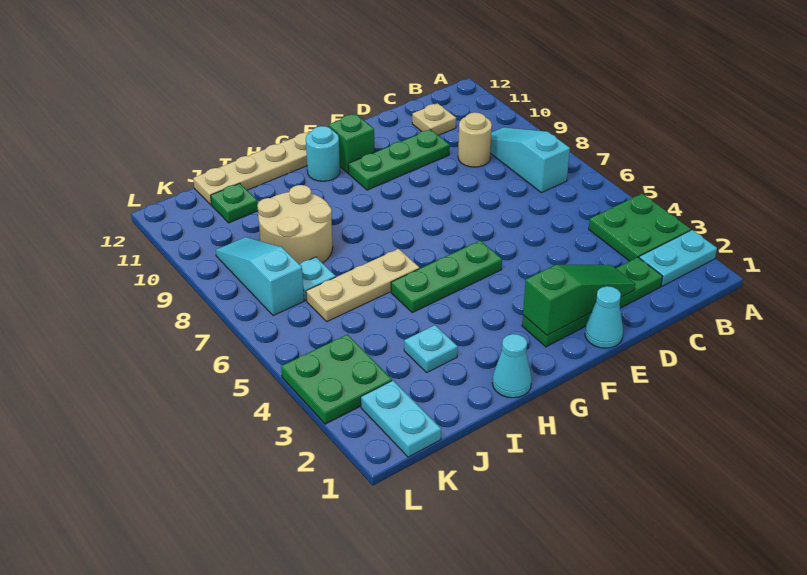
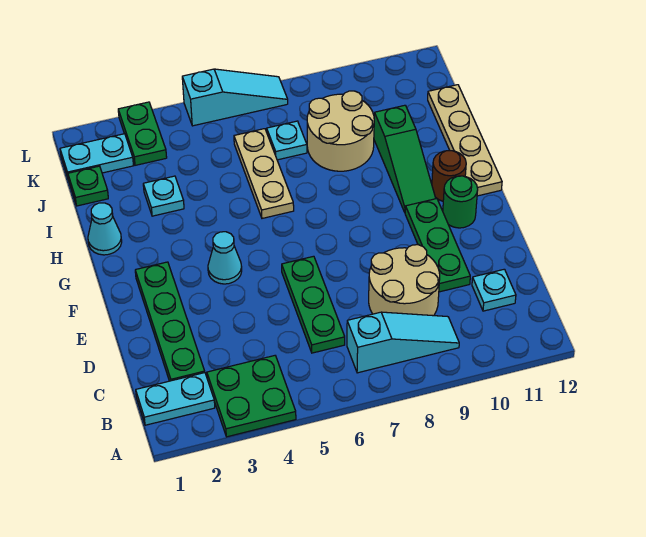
cyan 1x2 plate [639,230,717,286] -> cyan 1x2 plate turned to [136,373,215,425]
tan 1x1 round brick [458,112,492,167] -> tan 2x2 round brick [369,245,440,316]
tan 1x1 plate [412,103,456,135] -> cyan 1x1 plate [472,269,516,311]
green 1x3 slope [523,265,635,335] -> green 1x3 slope moved to [374,105,436,212]
cyan 1x1 cone [585,286,623,348] -> cyan 1x1 cone moved to [208,232,242,284]
green 1x3 plate [391,241,502,313] -> green 1x3 plate moved to [282,256,345,353]
green 1x1 brick [329,114,374,173] -> green 1x1 round brick [443,176,478,228]
cyan 1x1 round brick [306,126,340,181] -> brown 1x1 round brick [432,150,466,201]
green 1x1 plate [211,183,258,223] -> green 1x1 plate moved to [68,166,108,206]
green 2x2 plate [281,335,392,424] -> green 1x2 plate [118,102,167,165]
cyan 1x3 slope [216,237,304,316] -> cyan 1x3 slope moved to [182,69,288,126]

